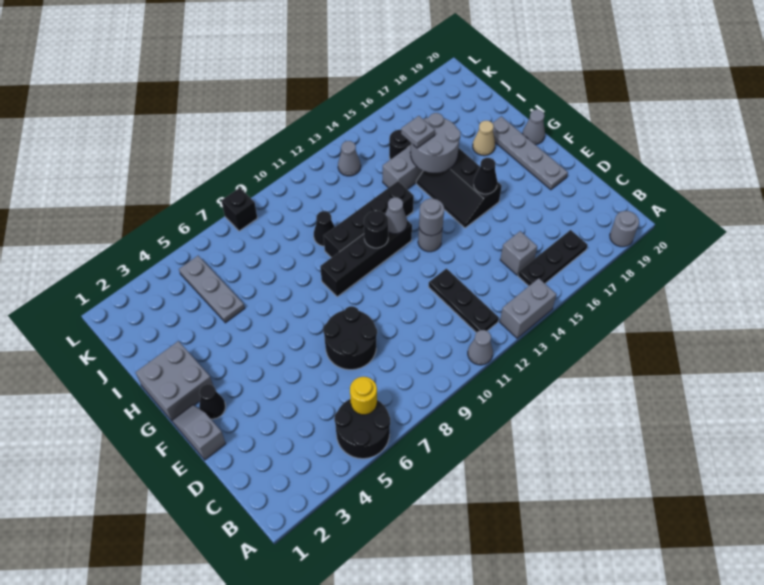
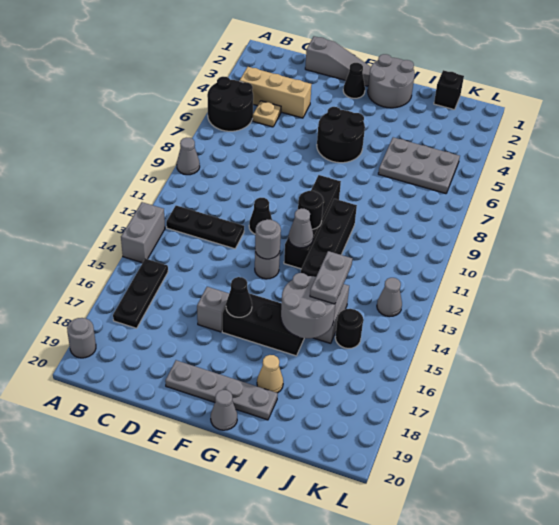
grey 1x1 cone [468,330,493,365] -> grey 1x1 cone moved to [177,138,200,175]
none -> tan 1x3 brick [240,67,311,118]
yellow 1x1 round brick [350,377,377,415] -> none
none -> tan 1x1 plate [253,101,281,127]
grey 1x1 brick [500,231,537,275] -> grey 1x1 brick moved to [197,287,229,332]
black 2x2 round brick [323,306,377,370] -> black 2x2 round brick moved to [317,107,365,163]
grey 1x2 slope [172,405,226,460] -> grey 1x3 slope [305,36,371,86]
grey 2x2 brick [136,341,213,421] -> grey 2x2 round brick [368,54,415,108]
grey 1x3 plate [179,256,245,323] -> grey 2x3 plate [378,137,460,194]
black 1x1 cone [314,211,335,246] -> black 1x1 cone moved to [249,198,272,234]
grey 1x1 plate [401,116,435,148] -> grey 1x2 plate [310,251,352,304]
black 1x1 brick [221,188,257,231] -> black 1x1 brick moved to [434,70,464,110]

